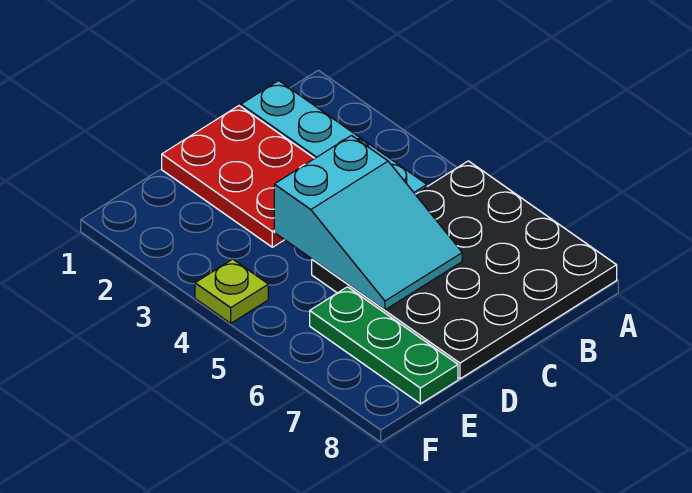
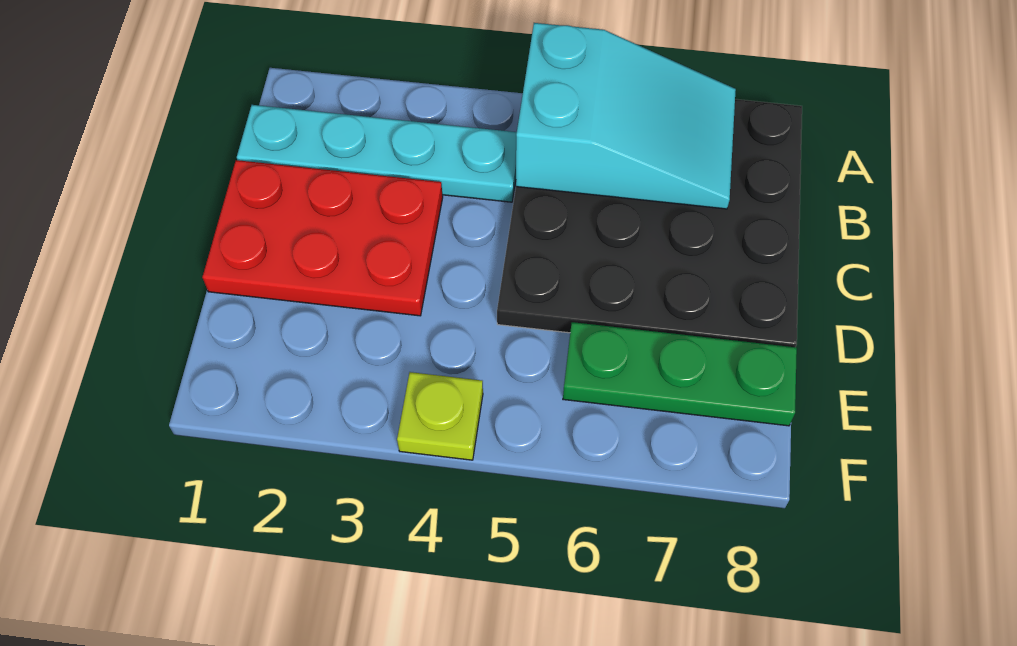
cyan 2x3 slope [274,136,462,310] -> cyan 2x3 slope moved to [516,23,736,209]

